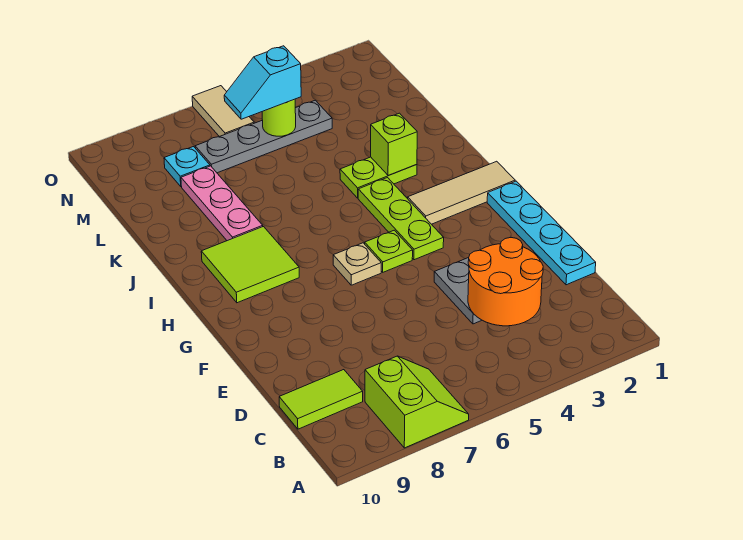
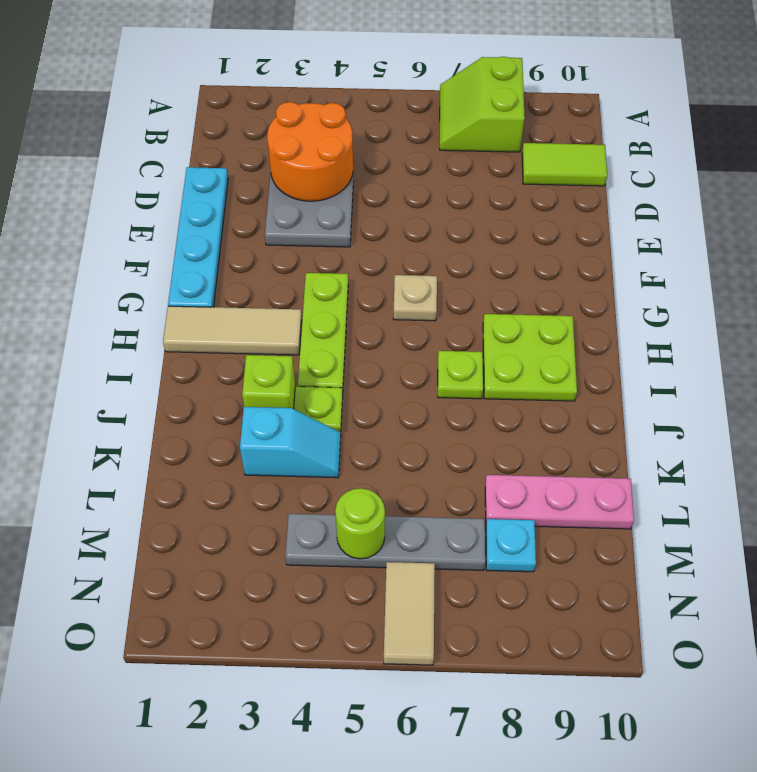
lime 1x1 plate [365,230,413,272] -> lime 1x1 plate moved to [438,351,483,399]
lime 2x2 tile [201,227,299,303] -> lime 2x2 plate [483,314,577,401]
pink 1x3 plate [181,166,263,241] -> pink 1x3 plate turned to [485,475,634,529]
cyan 1x2 slope [224,46,301,119] -> cyan 1x2 slope moved to [240,407,341,478]

